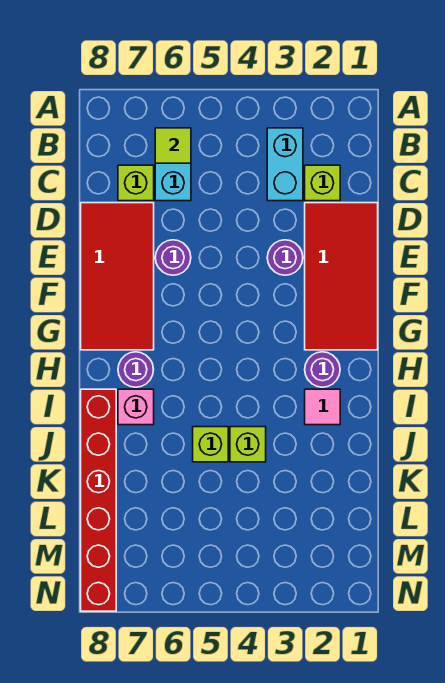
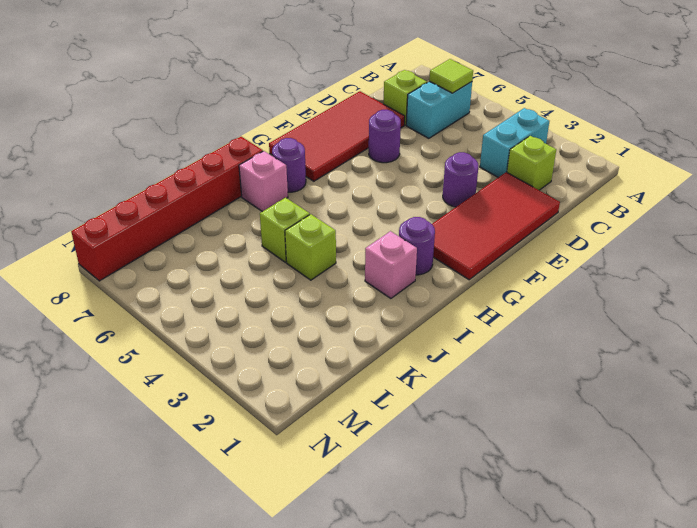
pink 1x1 tile [305,389,340,425] -> pink 1x1 brick [365,231,417,298]

